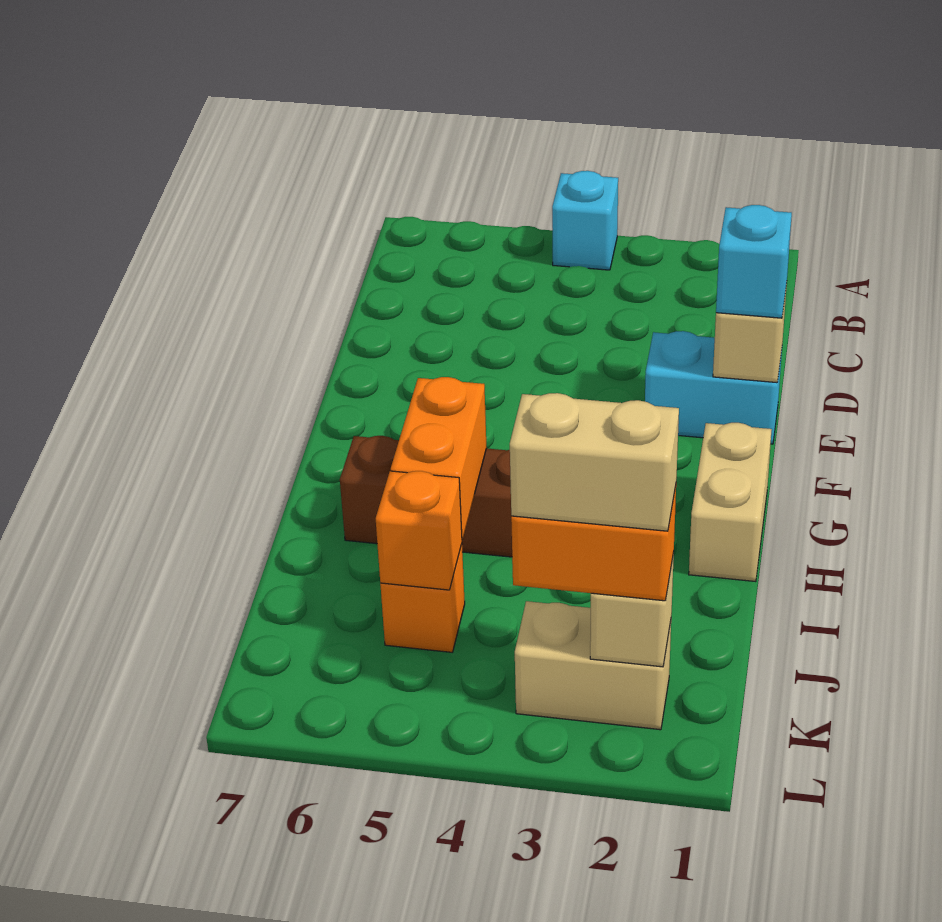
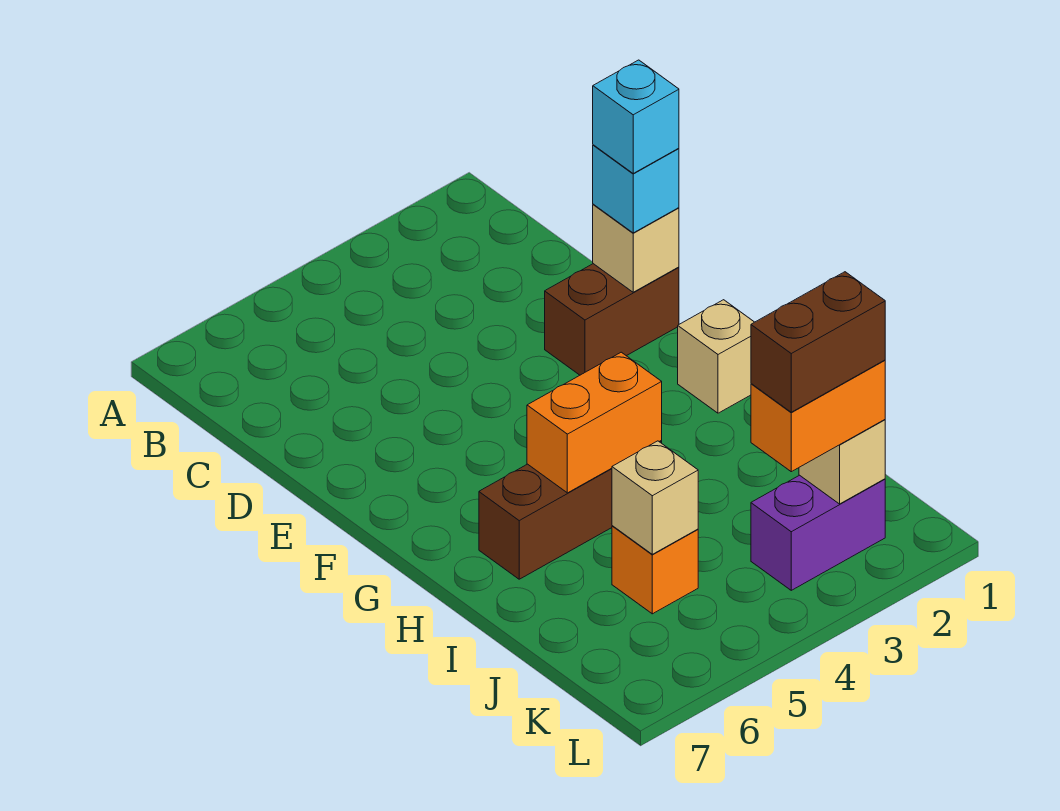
cyan 1x1 brick [552,171,618,270] -> cyan 1x1 brick moved to [593,60,679,173]
cyan 1x2 brick [645,331,782,444] -> brown 1x2 brick [545,264,679,375]
tan 1x2 brick [689,423,772,582] -> tan 1x1 brick [678,300,754,413]
orange 1x2 brick [391,377,487,539] -> orange 1x2 brick turned to [527,352,662,493]
orange 1x1 brick [376,471,462,590] -> tan 1x1 brick [612,441,698,554]
tan 1x2 brick [515,601,671,730] -> purple 1x2 brick [751,475,885,590]
tan 1x2 brick [510,393,679,531] -> brown 1x2 brick [751,272,885,412]

